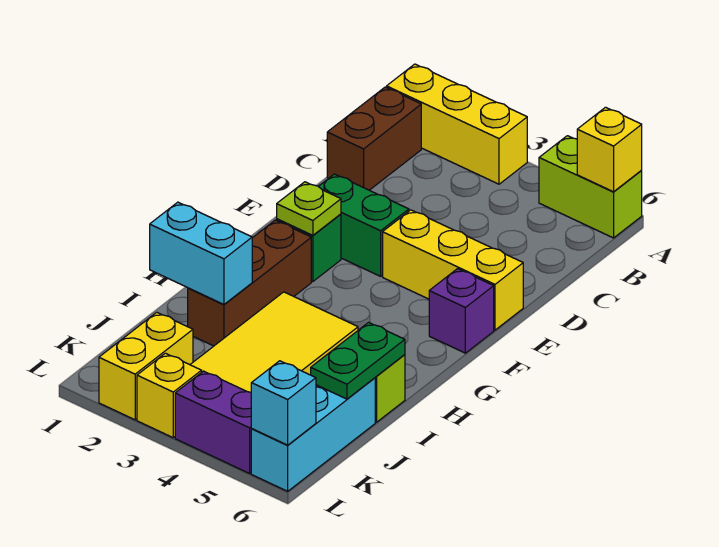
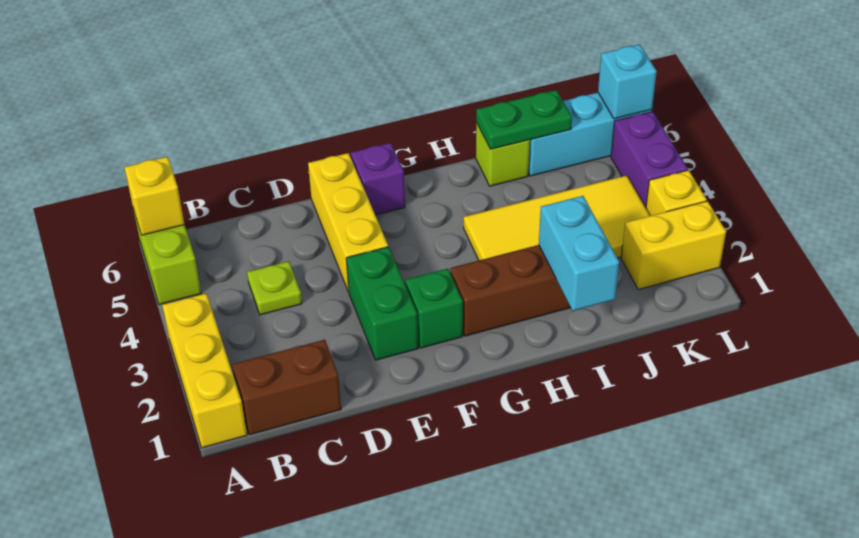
lime 1x1 plate [277,182,341,235] -> lime 1x1 plate moved to [247,261,302,315]

